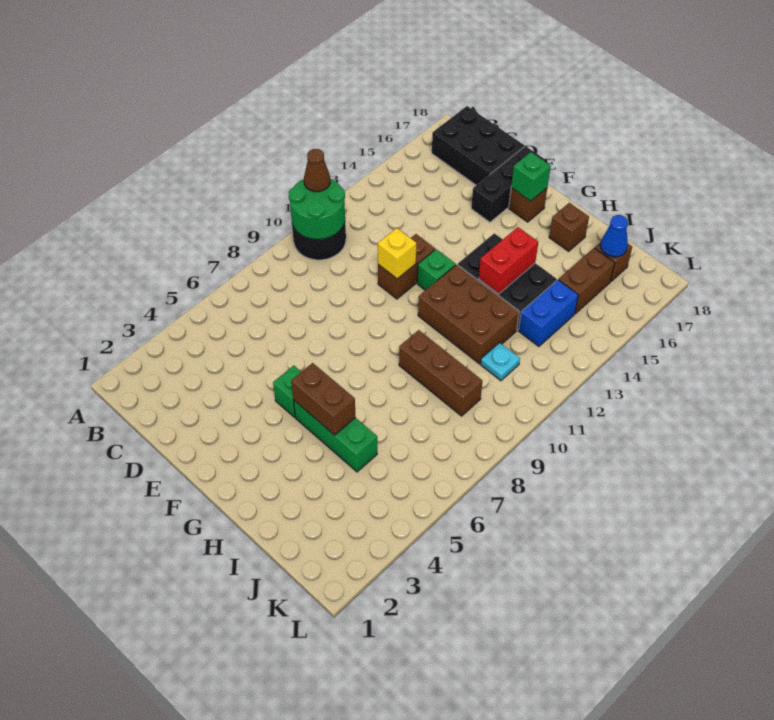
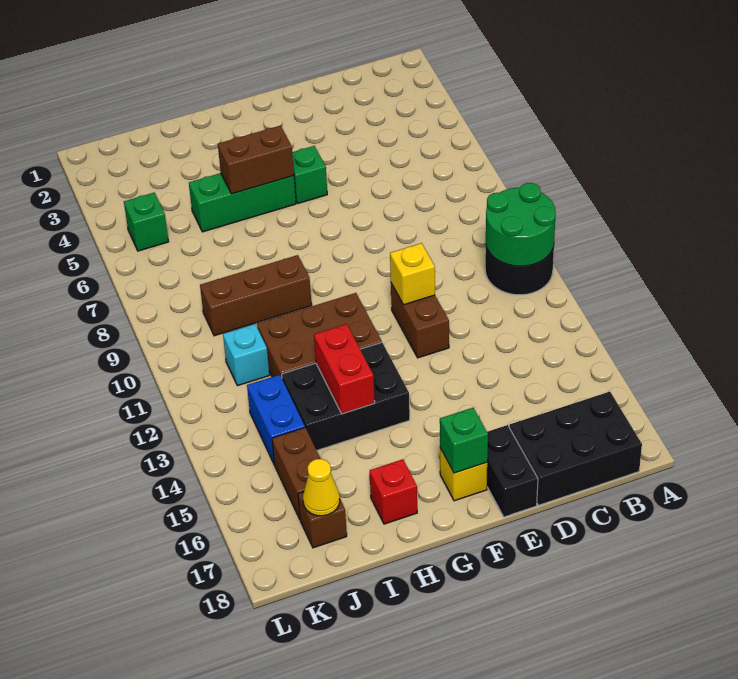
brown 1x1 cone [304,149,330,192] -> none
black 1x3 brick [471,146,544,222] -> black 1x2 brick [487,425,538,517]
green 1x1 brick [417,249,456,290] -> green 1x1 brick moved to [124,193,169,251]
brown 1x1 brick [509,188,547,222] -> yellow 1x1 brick [440,448,487,501]
brown 1x1 brick [549,203,589,251] -> red 1x1 brick [370,459,417,524]
cyan 1x1 plate [480,343,520,381] -> cyan 1x1 brick [223,324,269,386]
blue 1x1 cone [600,215,628,257] -> yellow 1x1 cone [303,459,340,516]

